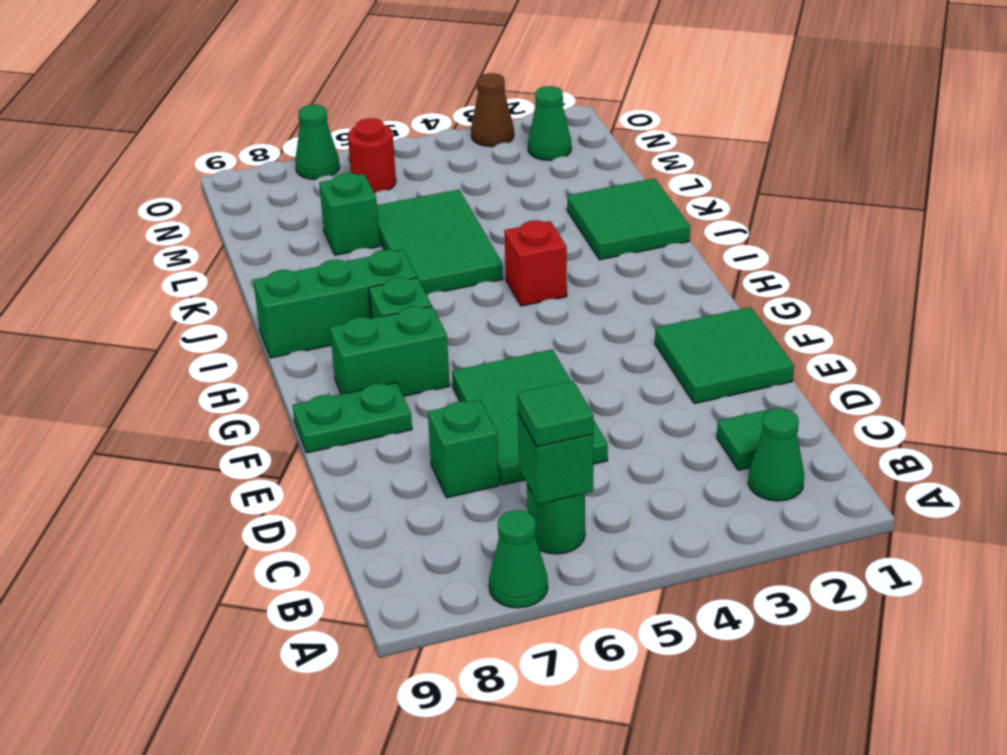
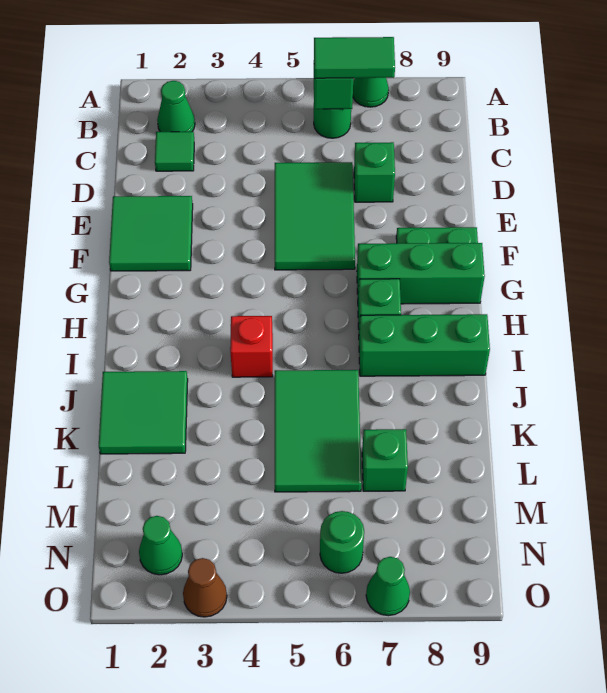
green 1x1 tile [517,381,593,447] -> green 1x2 tile [314,37,395,78]
green 1x2 brick [330,306,450,396] -> green 1x3 brick [357,243,485,304]
red 1x1 round brick [348,118,396,193] -> green 1x1 round brick [320,511,364,573]

